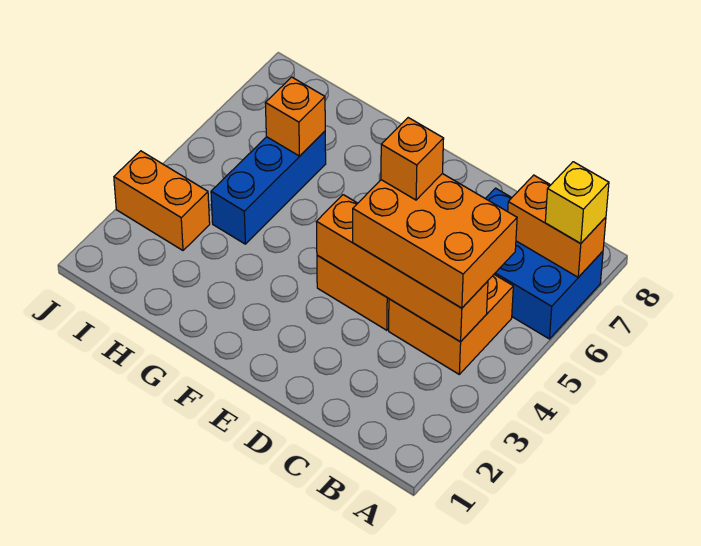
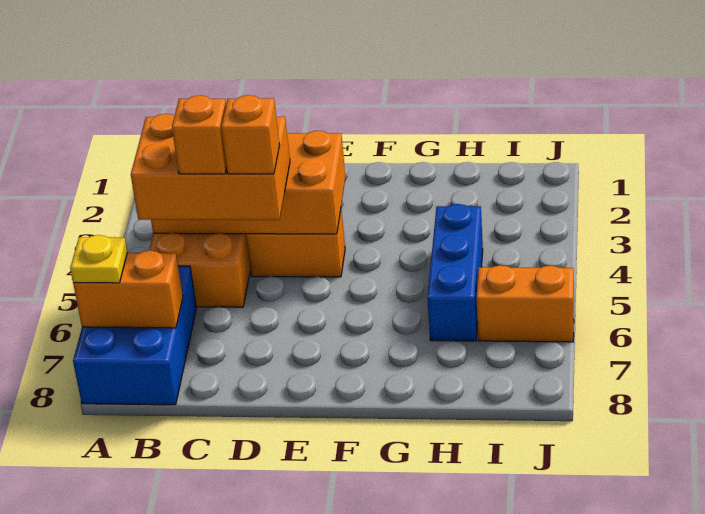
blue 2x3 brick [485,188,603,339] -> blue 2x3 brick turned to [73,266,197,405]
yellow 1x1 brick [545,162,609,244] -> yellow 1x1 plate [70,235,128,283]
orange 1x4 brick [316,195,488,342] -> orange 2x4 brick [151,131,345,234]
orange 1x1 brick [265,77,325,156] -> orange 1x1 brick moved to [172,95,227,174]
orange 1x2 brick [114,151,210,250] -> orange 1x2 brick moved to [476,265,574,342]

